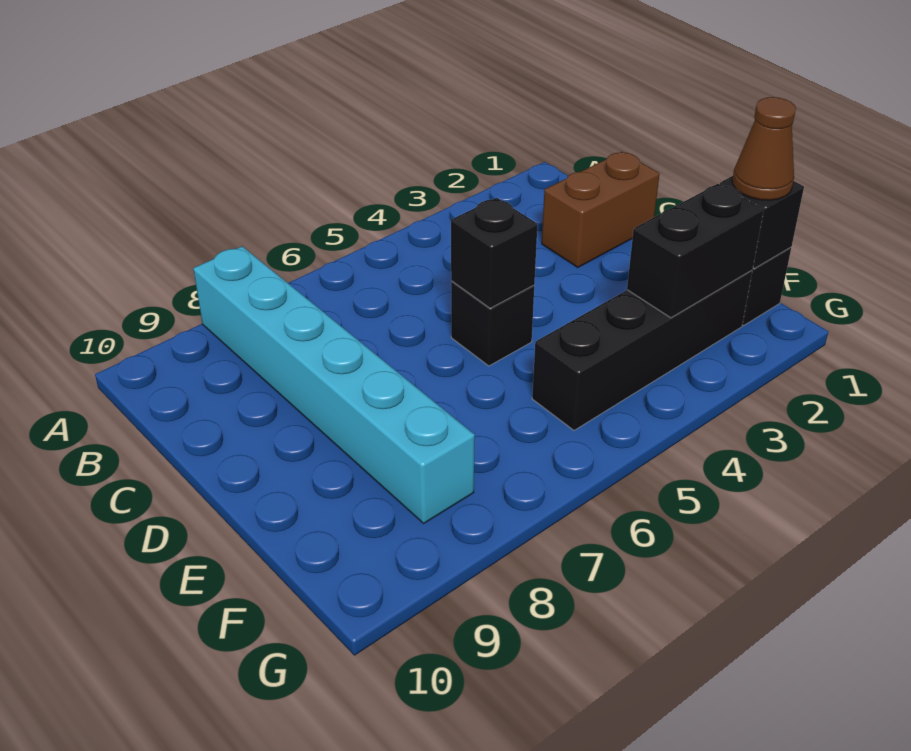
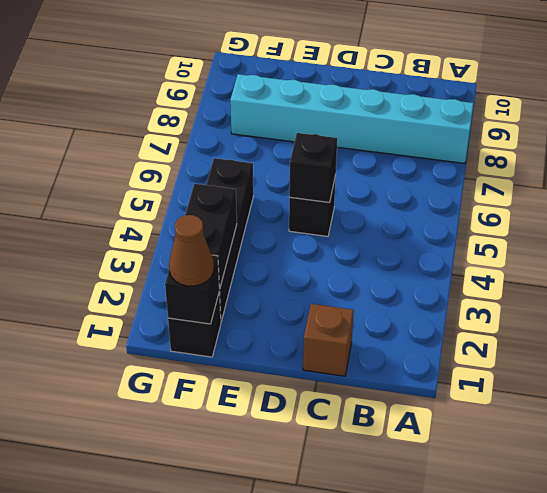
brown 1x2 brick [542,152,660,268] -> brown 1x1 brick [303,304,354,376]

